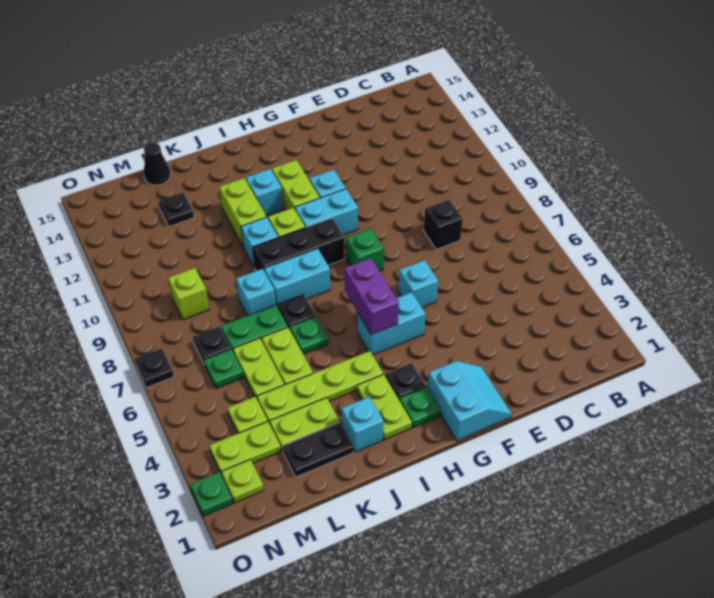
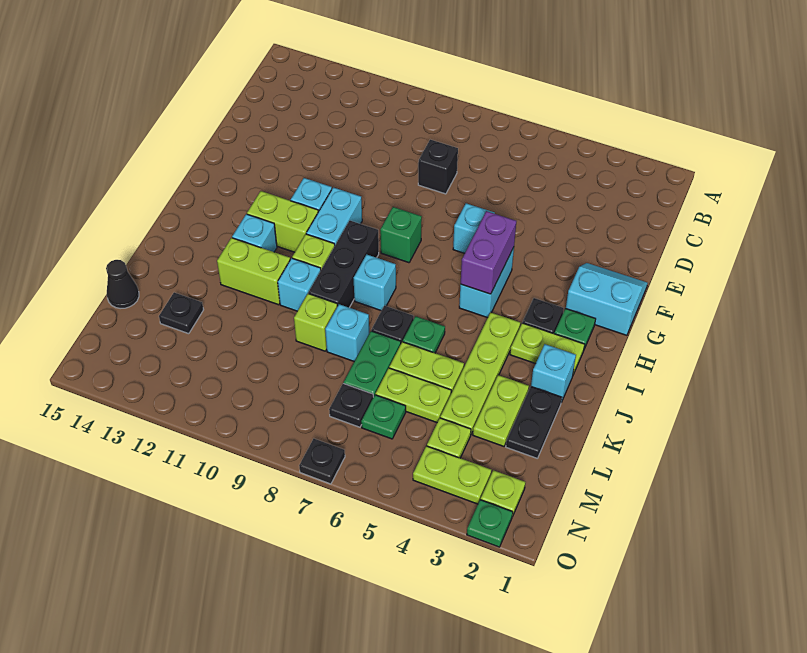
purple 1x2 brick [344,258,399,335] -> purple 1x2 brick turned to [461,211,516,294]
cyan 1x2 brick [264,248,330,307] -> cyan 1x1 brick [354,254,396,311]
lime 1x2 plate [209,422,281,475] -> lime 1x2 plate turned to [413,446,491,504]
lime 1x1 brick [168,268,209,320] -> lime 1x1 brick moved to [294,294,338,351]

